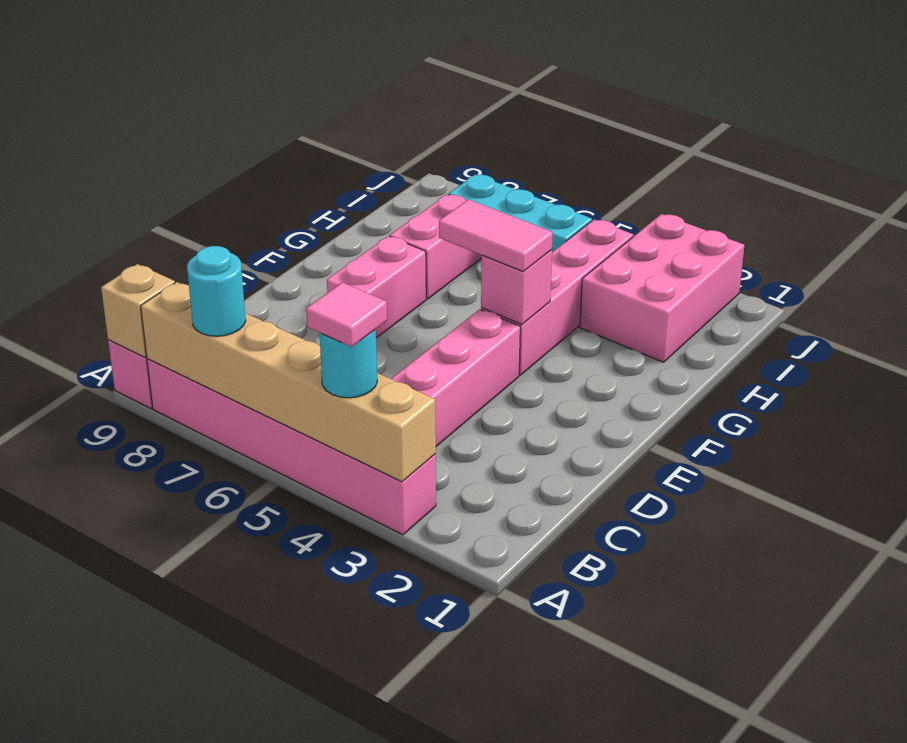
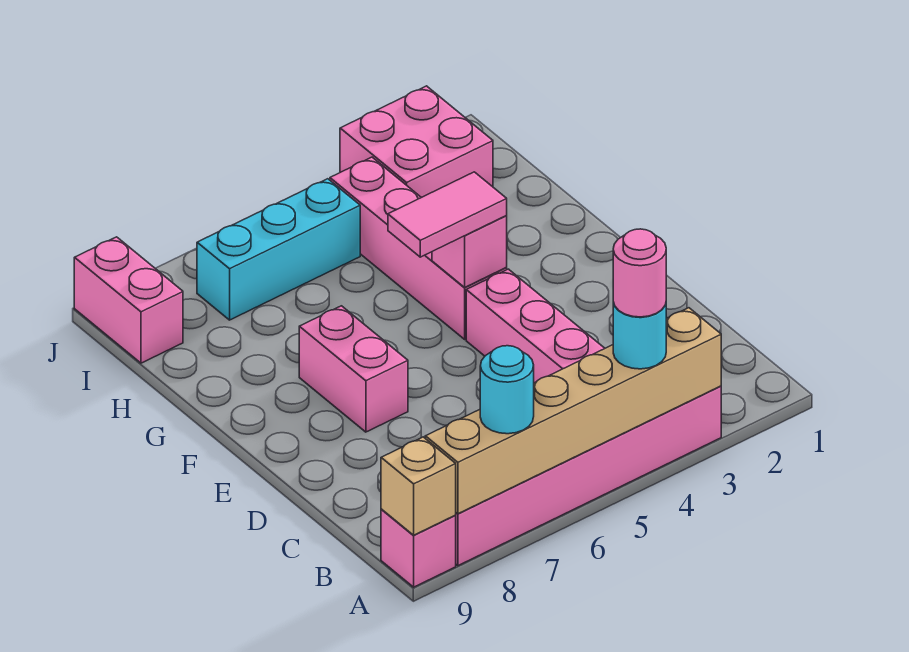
pink 1x1 tile [306,282,387,347] -> pink 1x1 round brick [613,229,666,317]
pink 1x2 brick [390,194,482,299] -> pink 1x2 brick moved to [74,237,183,363]
pink 2x3 brick [580,214,744,362] -> pink 2x2 brick [340,86,493,198]

